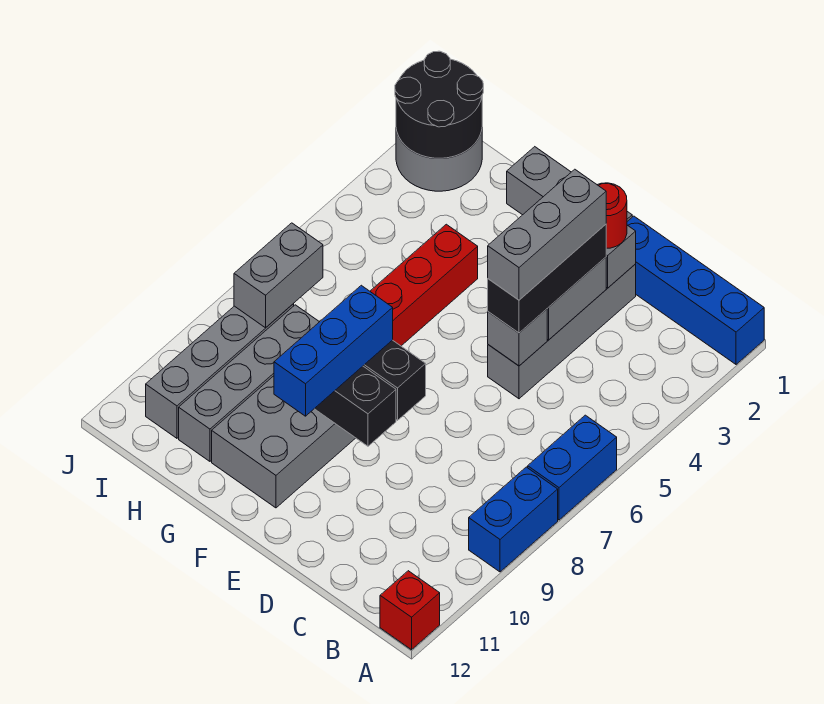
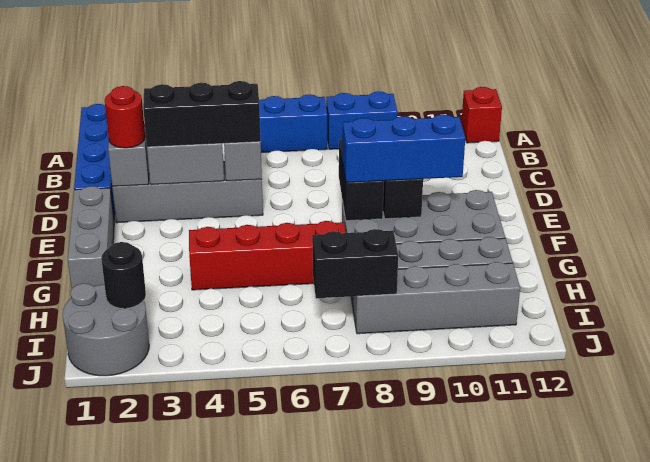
grey 1x3 brick [488,169,606,300] -> none
black 2x2 round brick [395,51,483,158] -> black 1x1 round brick [101,242,146,308]
grey 1x2 brick [234,223,323,328] -> black 1x2 brick [312,229,398,298]

